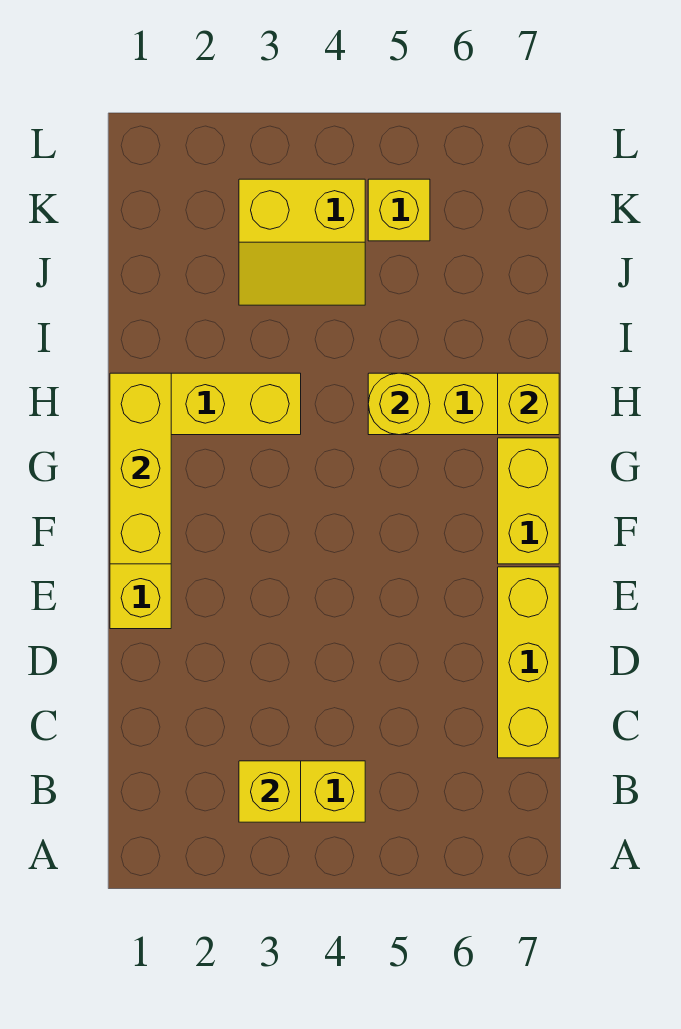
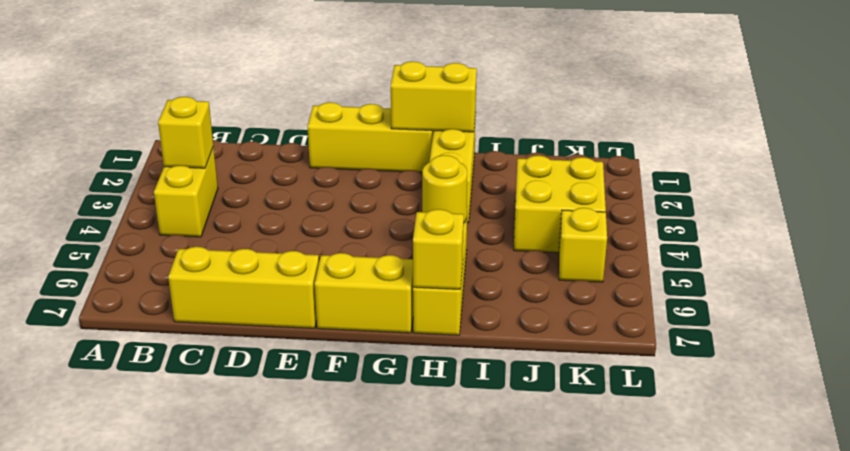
yellow 1x3 brick [110,373,171,564] -> yellow 1x2 brick [391,62,477,132]
yellow 2x2 slope [239,179,365,305] -> yellow 2x2 brick [514,156,606,253]

